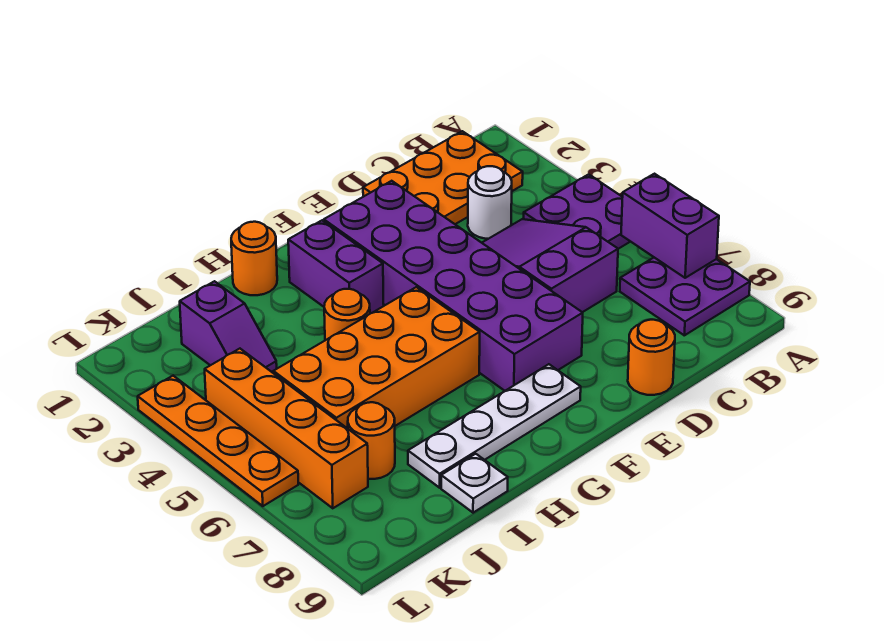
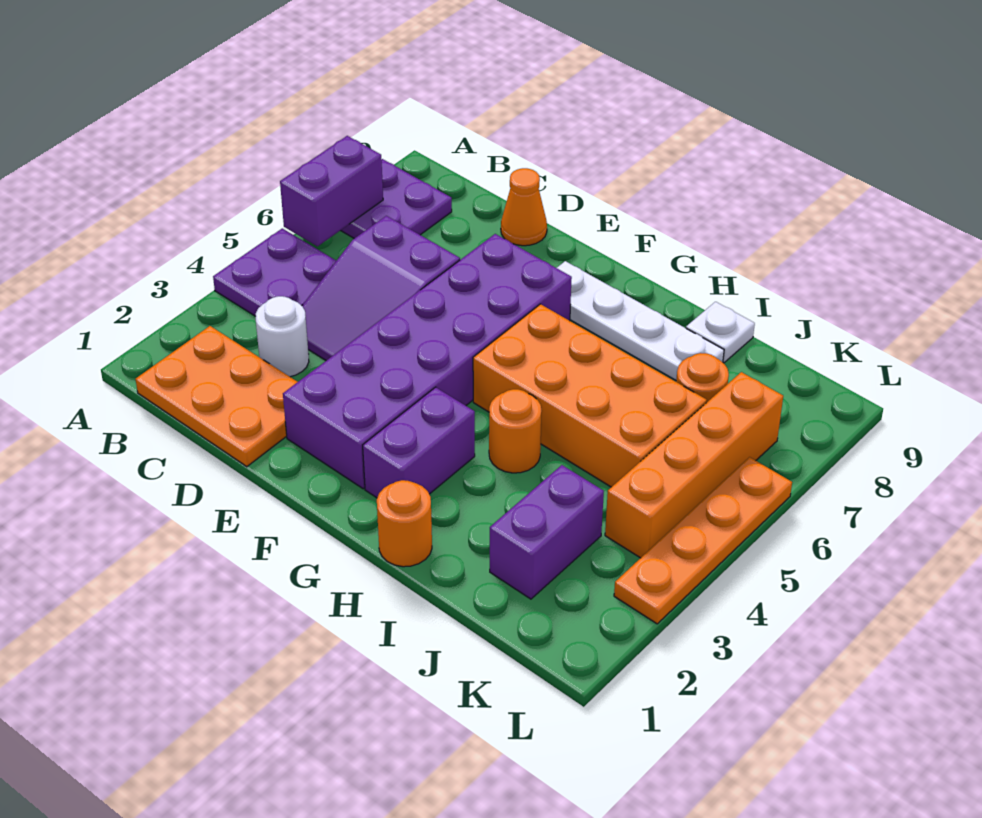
orange 1x1 round brick [628,320,675,395] -> orange 1x1 cone [501,168,547,246]
purple 1x2 slope [180,281,277,372] -> purple 1x2 brick [490,465,604,599]

